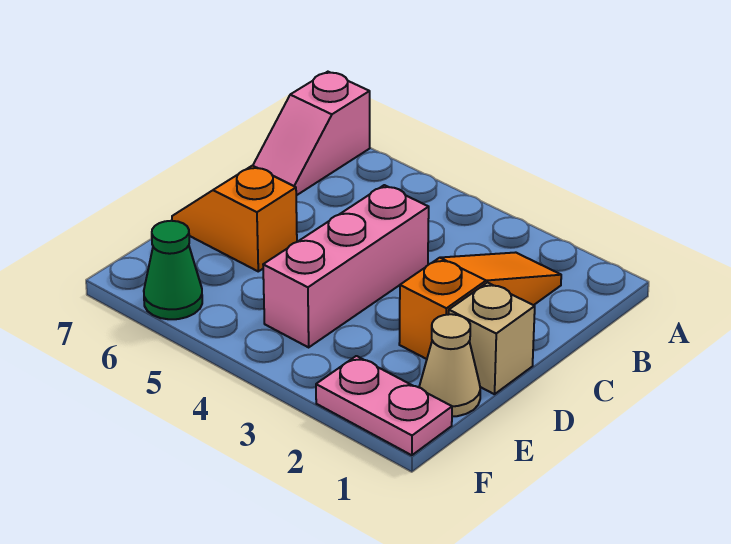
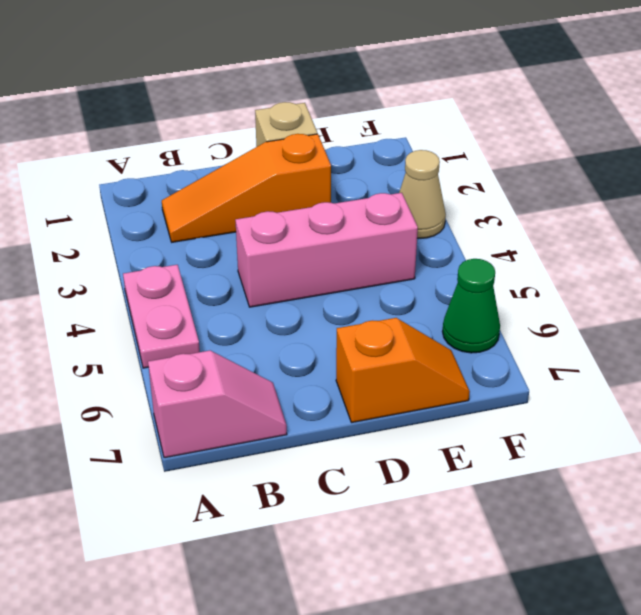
orange 1x2 slope [172,166,297,271] -> orange 1x2 slope turned to [336,318,470,423]
tan 1x1 cone [419,314,480,416] -> tan 1x1 cone moved to [399,150,446,238]
pink 1x2 plate [316,356,452,455] -> pink 1x2 plate moved to [123,265,200,368]

